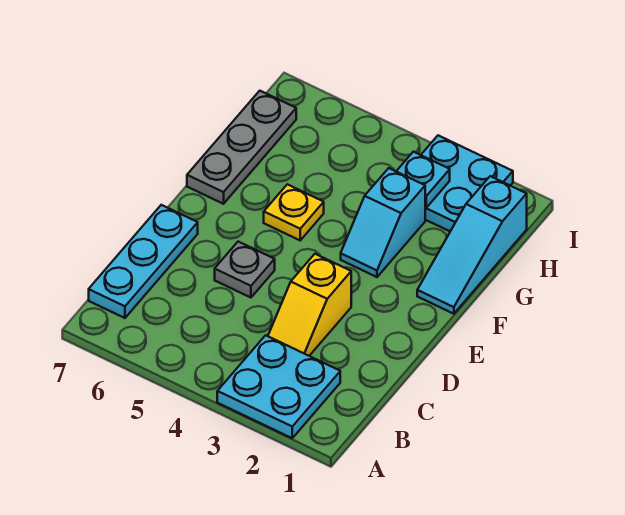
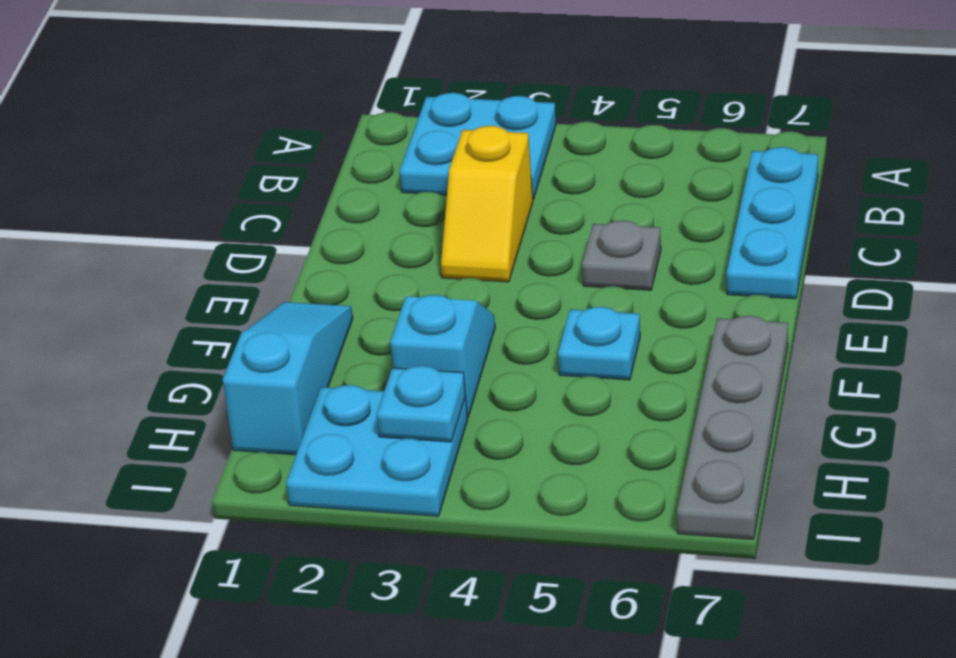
yellow 1x2 slope [268,254,351,356] -> yellow 1x2 slope turned to [441,126,533,282]
yellow 1x1 plate [264,184,324,240] -> cyan 1x1 plate [558,307,640,380]
grey 1x3 plate [187,91,296,204] -> grey 1x4 plate [677,316,788,539]

